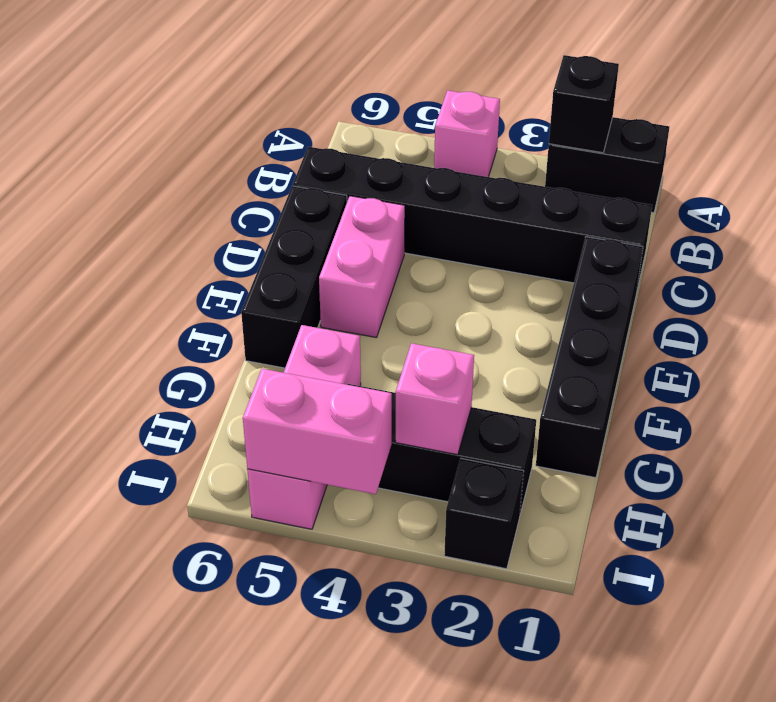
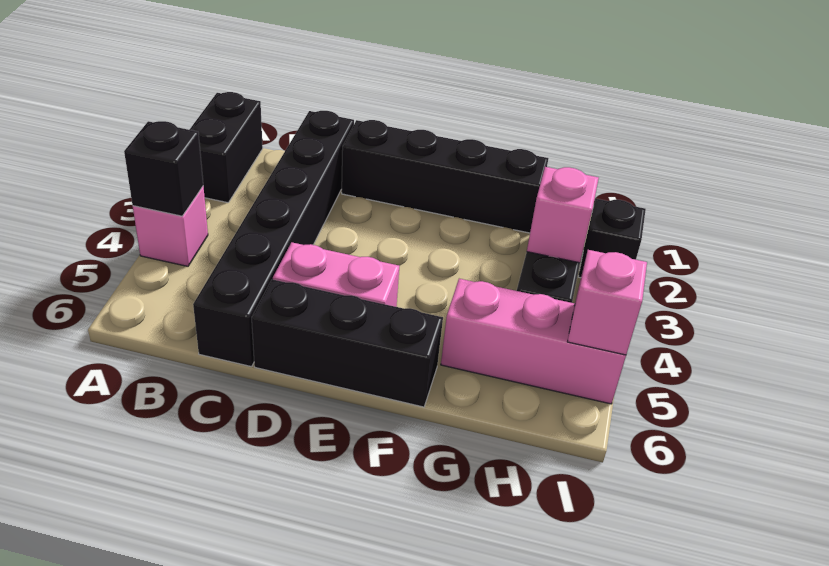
black 1x1 brick [549,55,619,153] -> black 1x1 brick moved to [124,121,203,216]
pink 1x2 brick [243,369,392,494] -> pink 1x1 brick [568,250,647,355]

